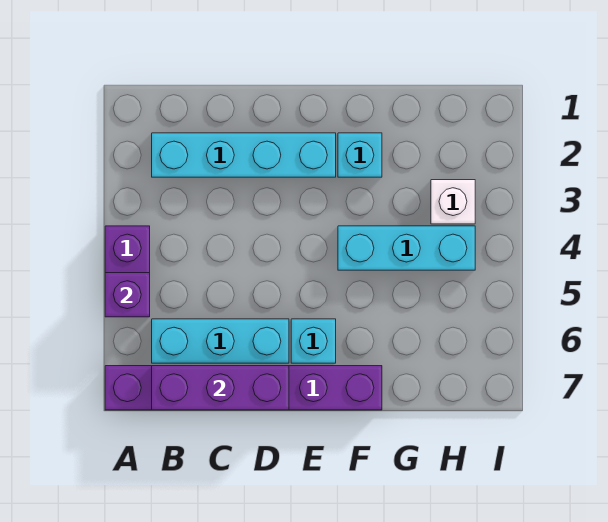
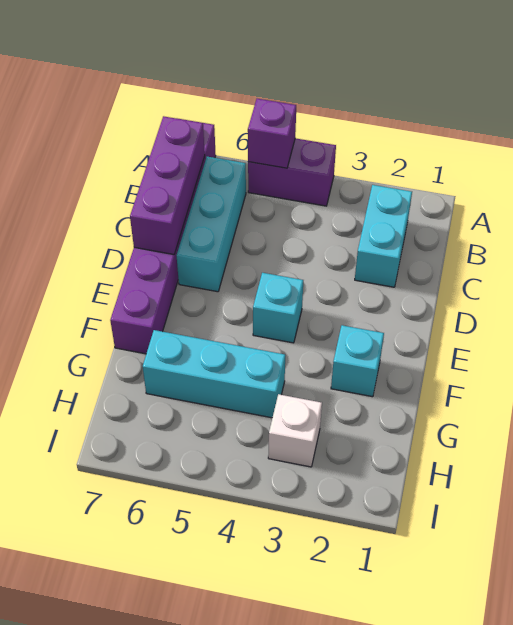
cyan 1x4 brick [152,133,336,177] -> cyan 1x2 brick [355,185,412,287]
cyan 1x1 brick [291,319,336,363] -> cyan 1x1 brick moved to [253,273,303,343]
cyan 1x3 brick [338,226,475,270] -> cyan 1x3 brick turned to [143,330,285,418]

